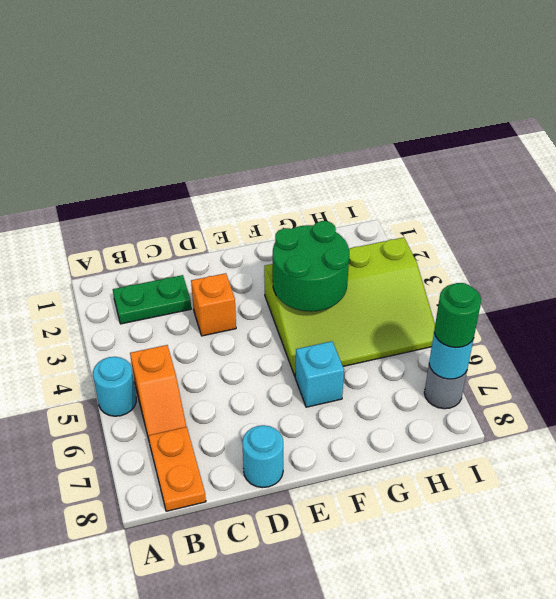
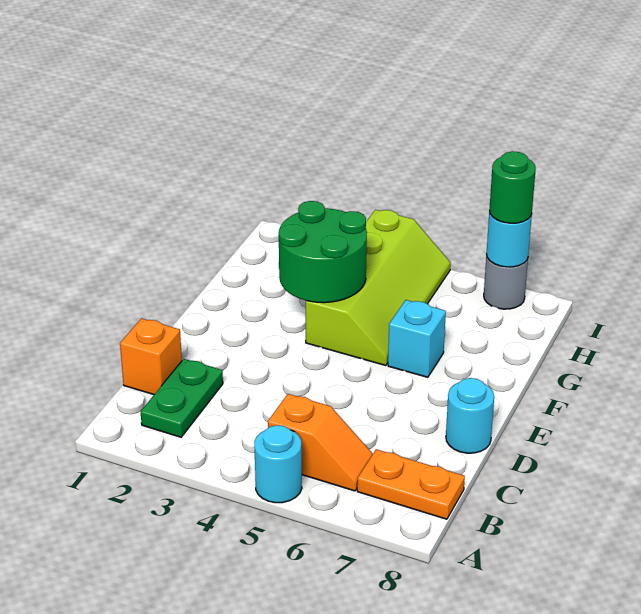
orange 1x1 brick [191,273,236,336] -> orange 1x1 brick moved to [120,318,182,395]
lime 3x4 slope [264,237,435,376] -> lime 2x4 slope [306,210,451,366]

